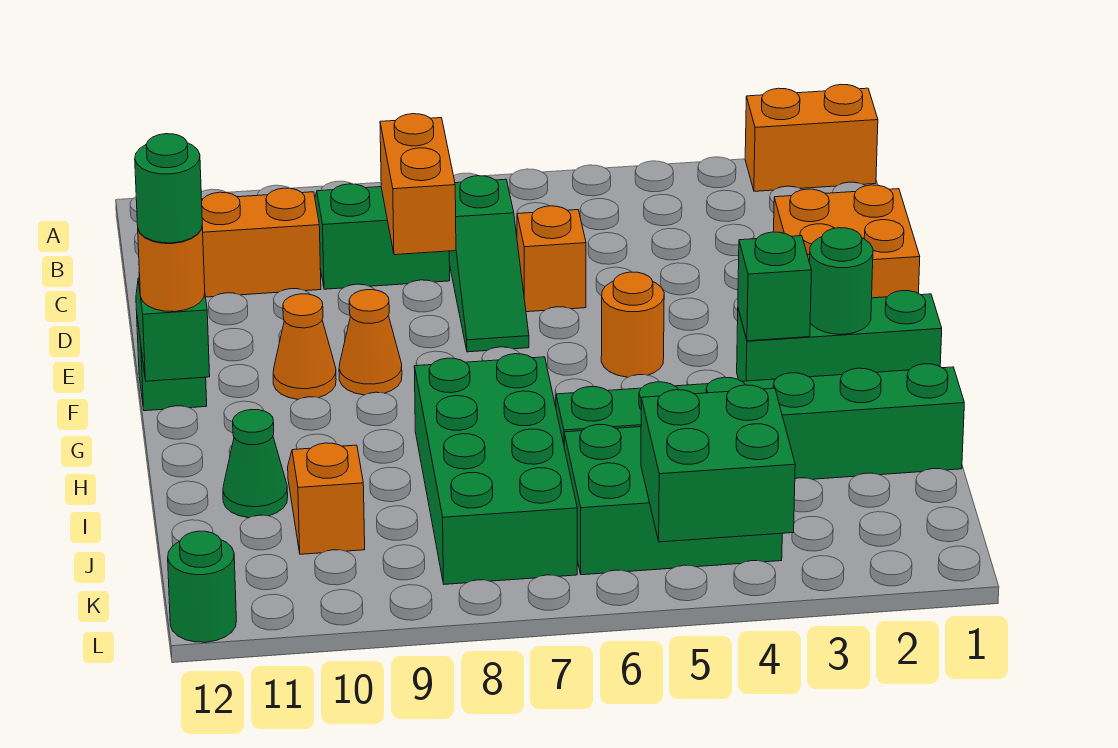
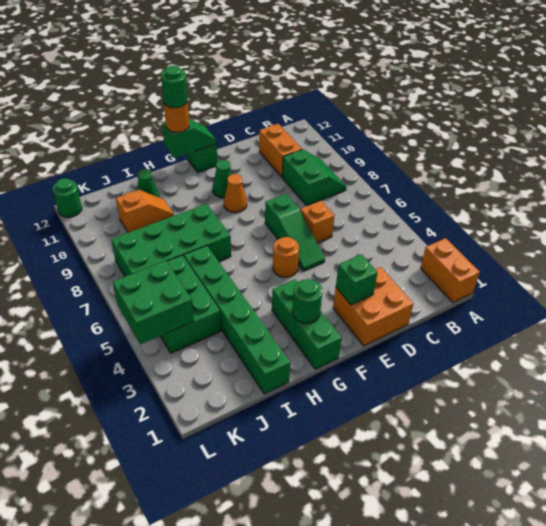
green 1x3 slope [449,176,529,352] -> green 1x3 slope turned to [265,194,325,271]
orange 1x2 brick [380,114,456,255] -> none
orange 1x1 cone [273,294,336,399] -> green 1x1 cone [213,160,232,198]
green 1x1 brick [738,232,812,341] -> green 1x1 brick moved to [336,254,377,305]

